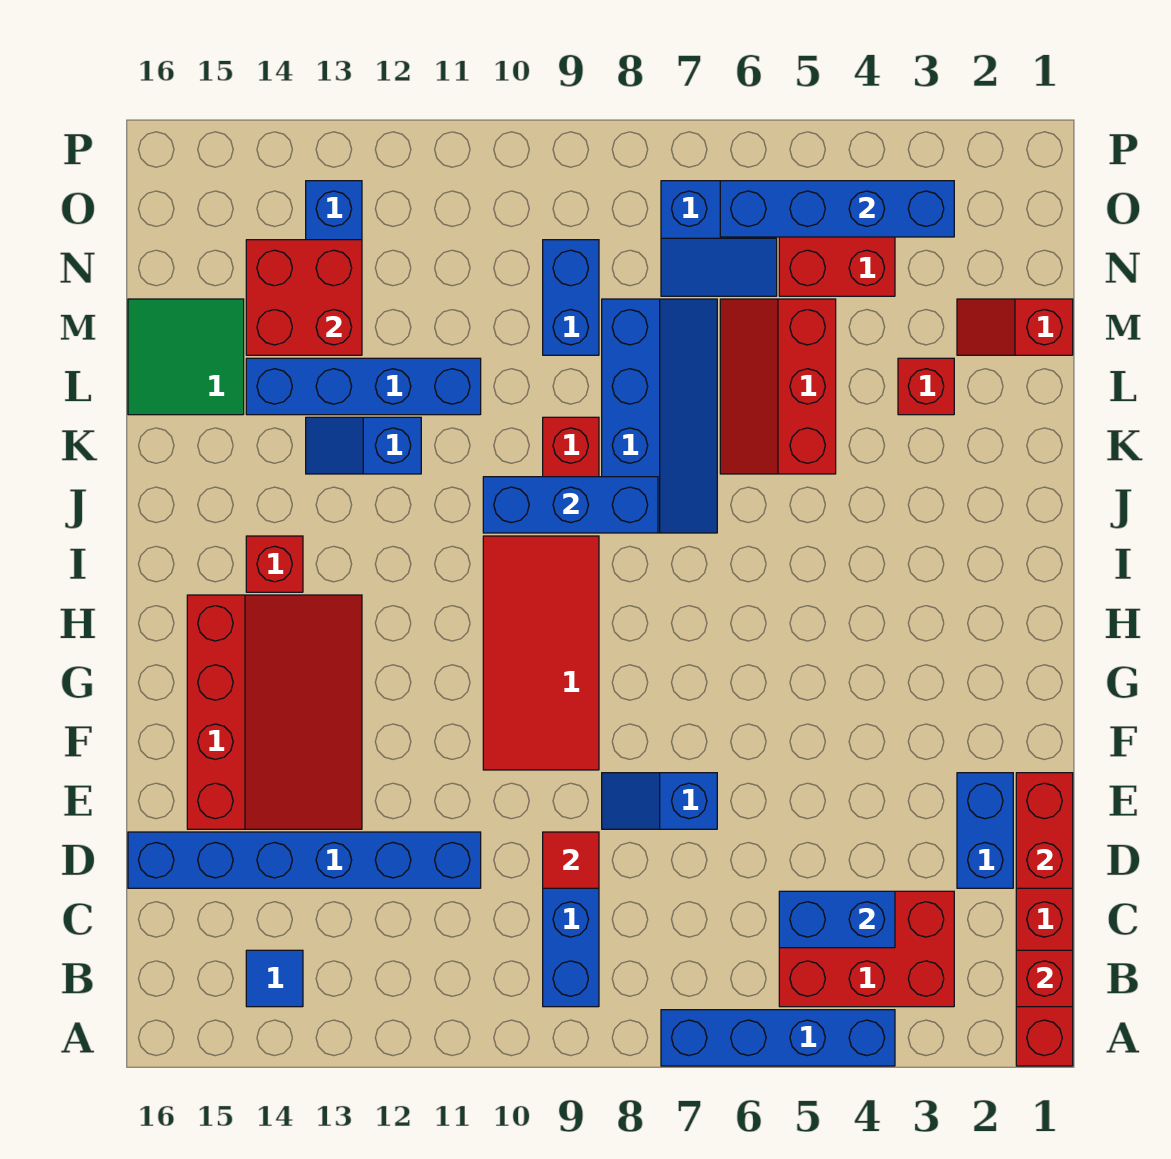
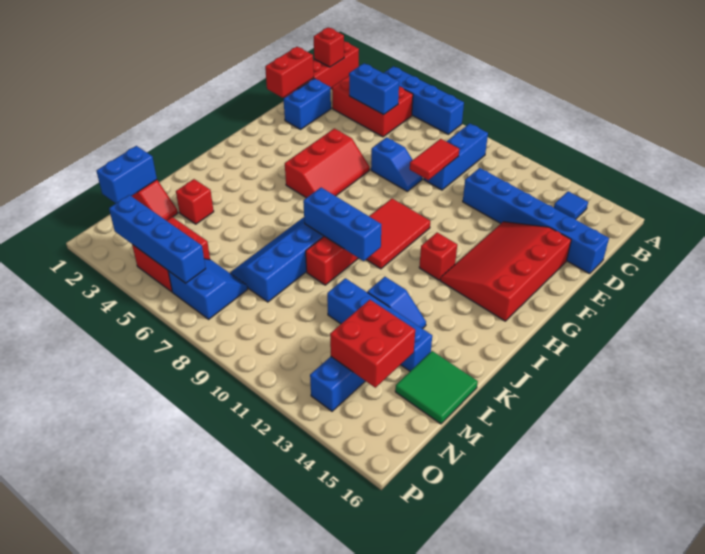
red 1x1 tile [543,832,599,888] -> red 1x2 tile [410,139,459,180]
red 2x4 tile [483,536,599,770] -> red 2x3 tile [366,198,430,269]
red 1x1 brick [246,536,303,592] -> red 1x1 brick moved to [419,233,457,280]
red 2x3 slope [720,299,836,474] -> red 2x3 slope moved to [285,128,370,198]
blue 1x2 brick [543,240,599,355] -> blue 1x2 brick moved to [96,146,157,203]

